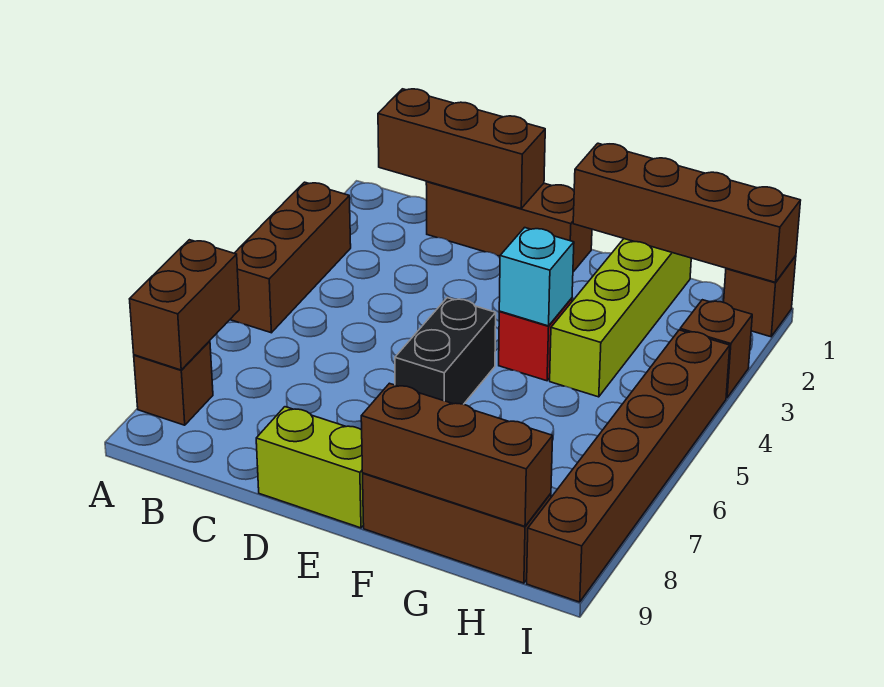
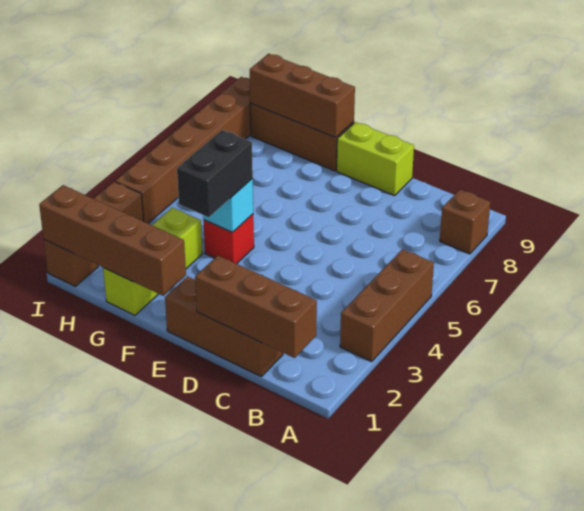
brown 1x2 brick [130,240,239,370] -> none
black 1x2 brick [395,298,496,404] -> black 1x2 brick moved to [177,130,253,217]
lime 1x4 brick [550,239,691,397] -> lime 1x3 brick [103,208,202,315]

